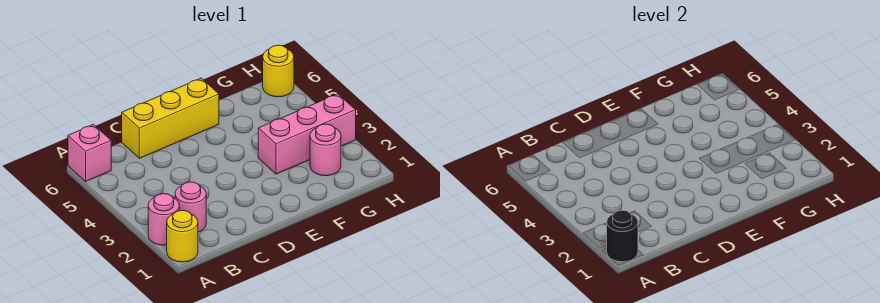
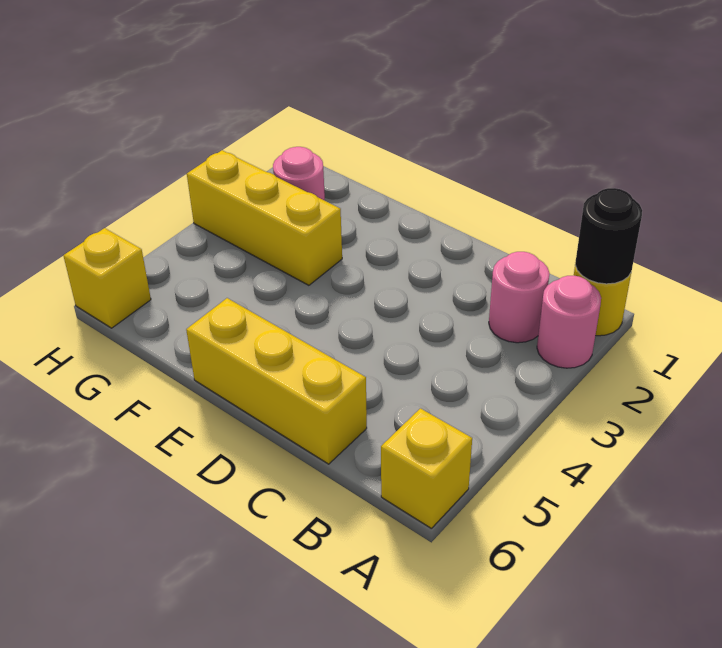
pink 1x1 brick [68,124,111,181] -> yellow 1x1 brick [381,408,472,529]
pink 1x3 brick [258,94,356,174] -> yellow 1x3 brick [187,150,342,285]
yellow 1x1 round brick [263,45,294,97] -> yellow 1x1 brick [63,228,151,328]

